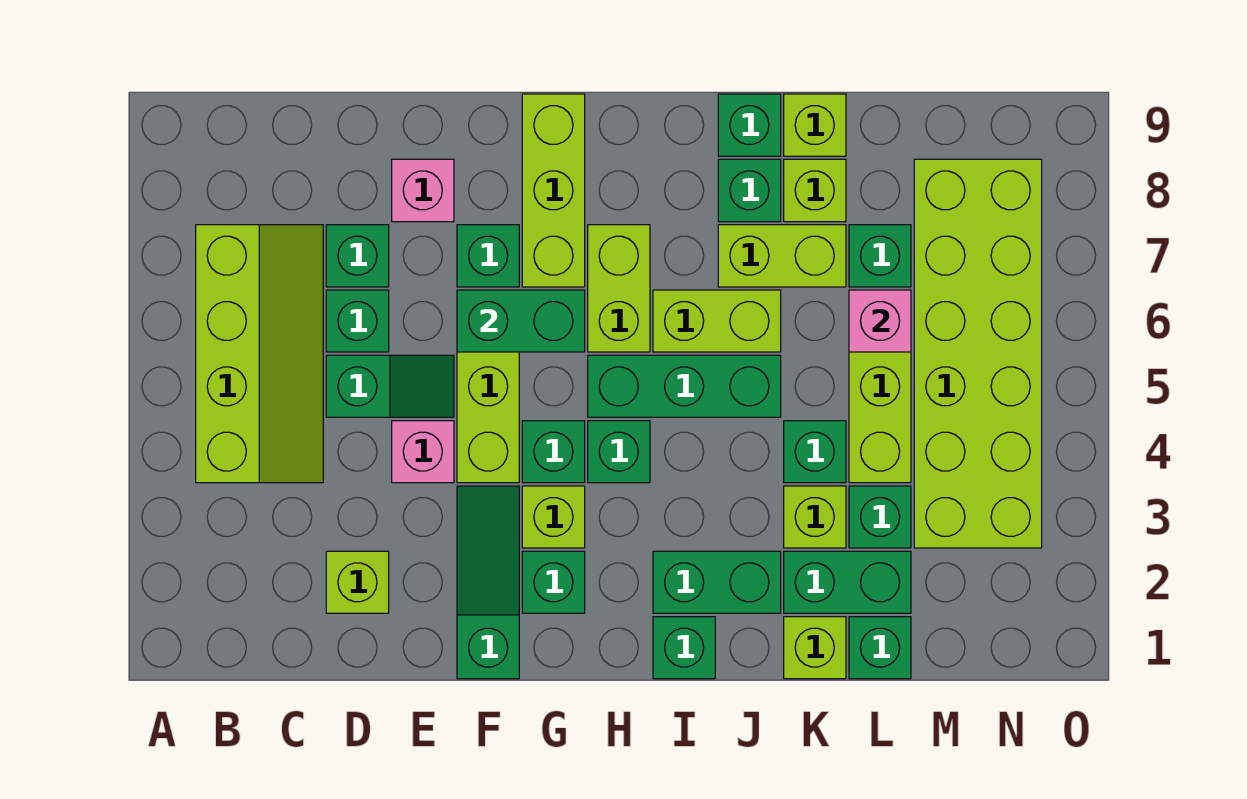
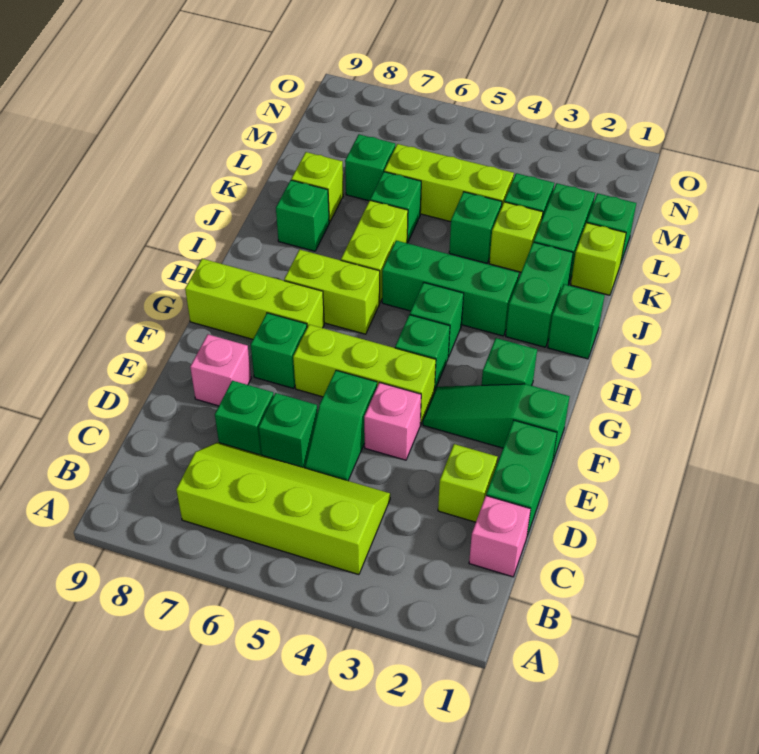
green 1x2 slope [326,355,454,417] -> green 1x2 slope turned to [305,370,377,481]
green 1x2 brick [457,290,585,352] -> green 1x2 brick moved to [486,420,557,536]
lime 1x1 brick [522,486,585,548] -> none
green 1x3 brick [588,355,781,417] -> green 1x3 brick turned to [382,241,519,336]
lime 1x2 brick [718,225,846,287] -> none
green 1x1 brick [718,94,781,156] -> green 1x1 brick moved to [370,172,421,243]
lime 1x1 brick [784,94,846,156] -> none
pink 1x1 brick [849,290,911,352] -> pink 1x1 brick moved to [469,496,531,577]
lime 2x6 brick [914,159,1042,548] -> none

